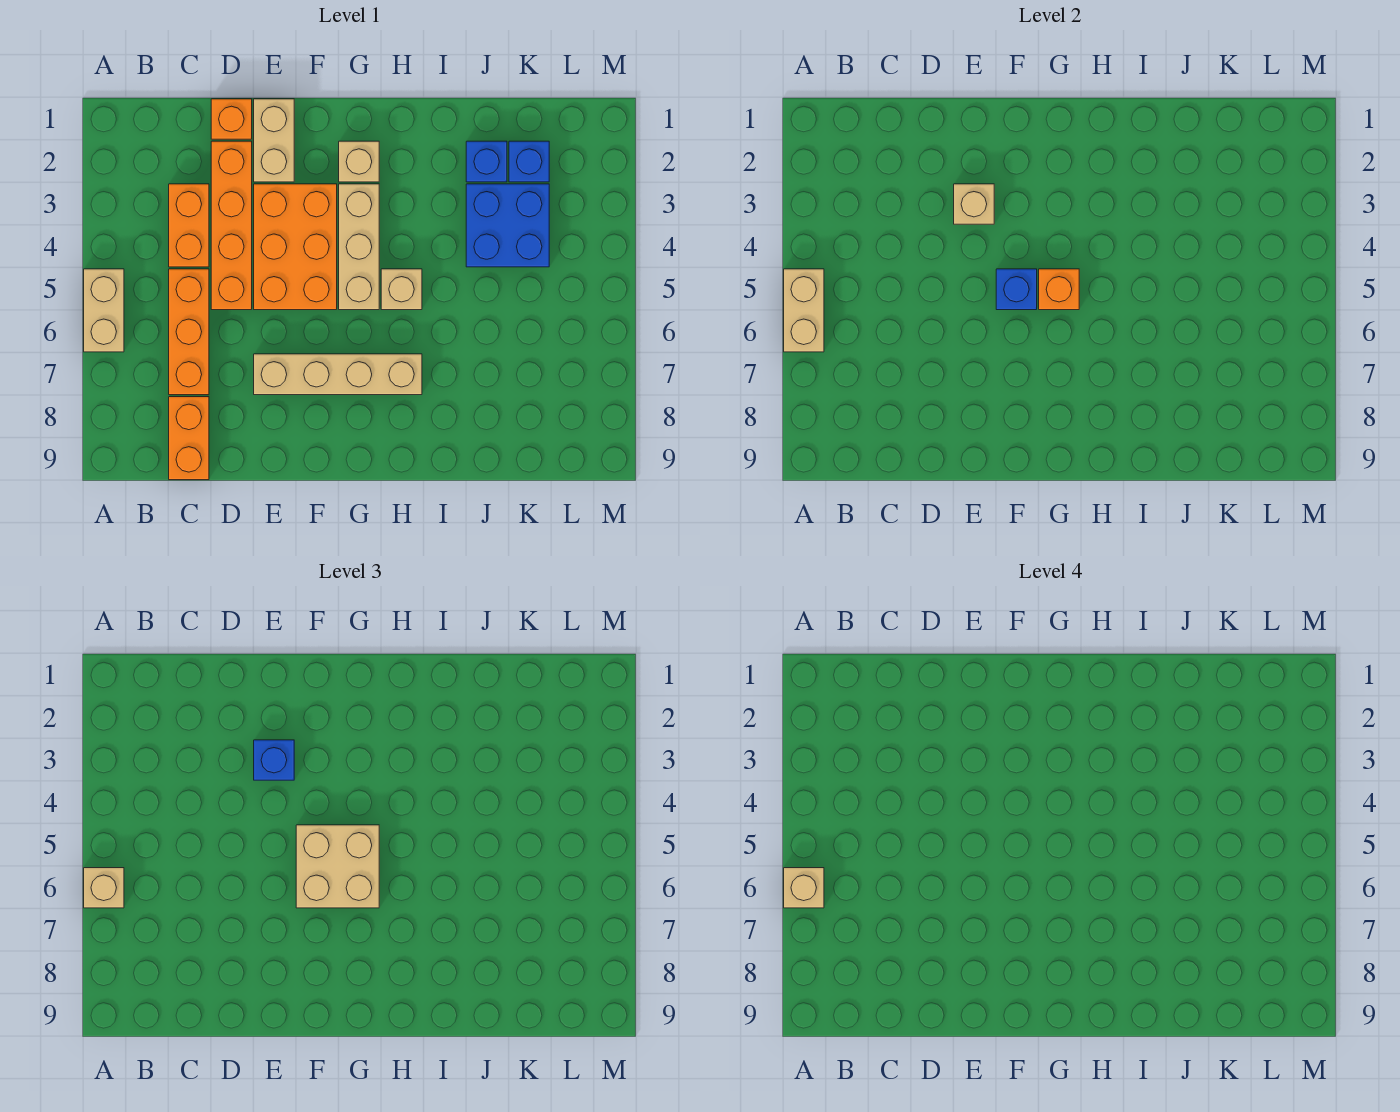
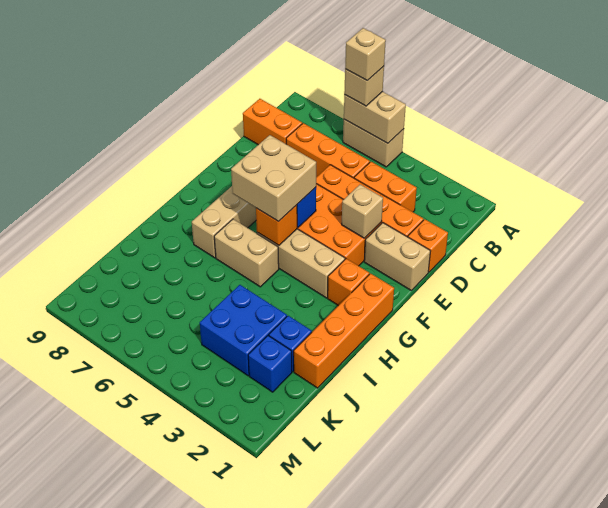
blue 1x1 brick [254,740,294,780] -> none
none -> orange 1x4 brick [294,273,394,388]
tan 1x1 brick [339,141,379,182] -> orange 1x1 brick [328,259,369,306]
tan 1x1 brick [381,269,422,310] -> tan 1x2 brick [214,219,279,287]

